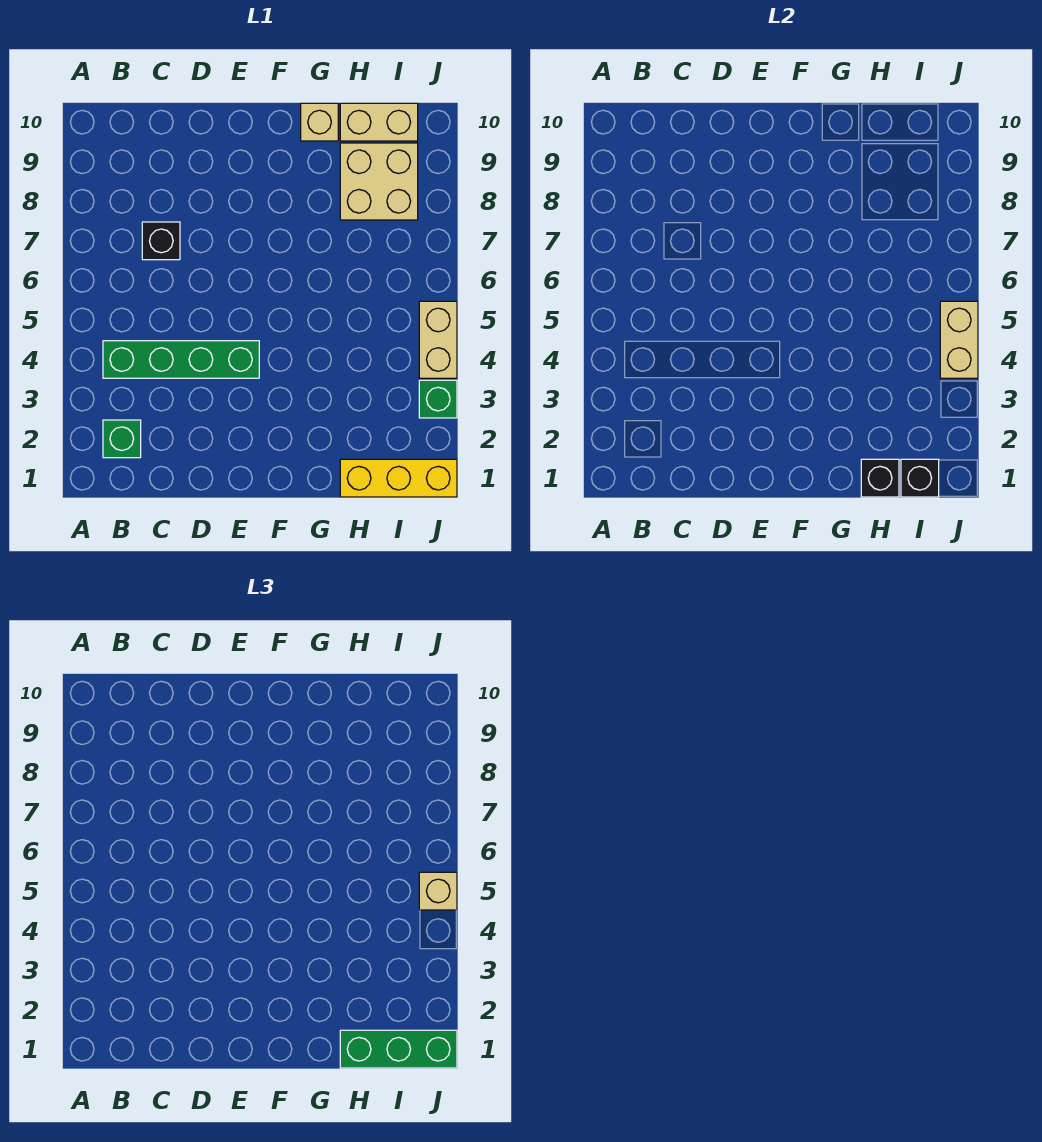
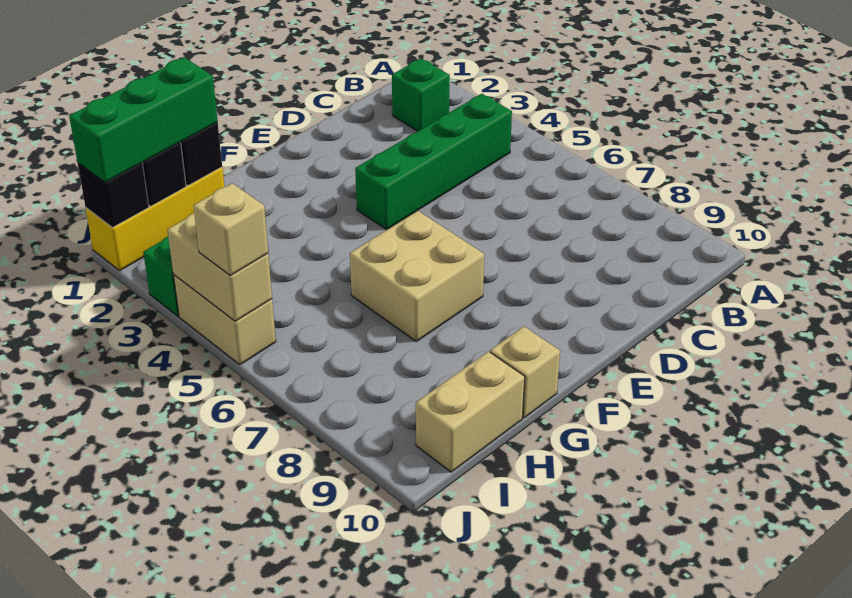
black 1x1 brick [142,222,180,260] -> black 1x1 brick moved to [78,163,149,228]
tan 2x2 brick [340,143,418,220] -> tan 2x2 brick moved to [350,211,484,341]

